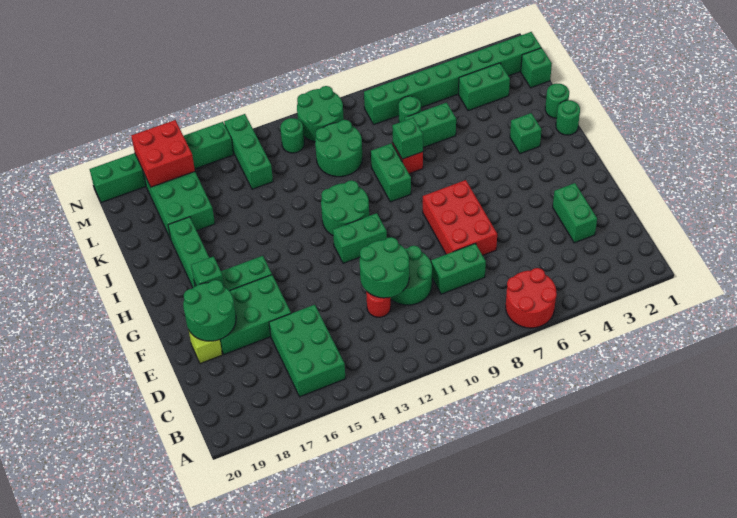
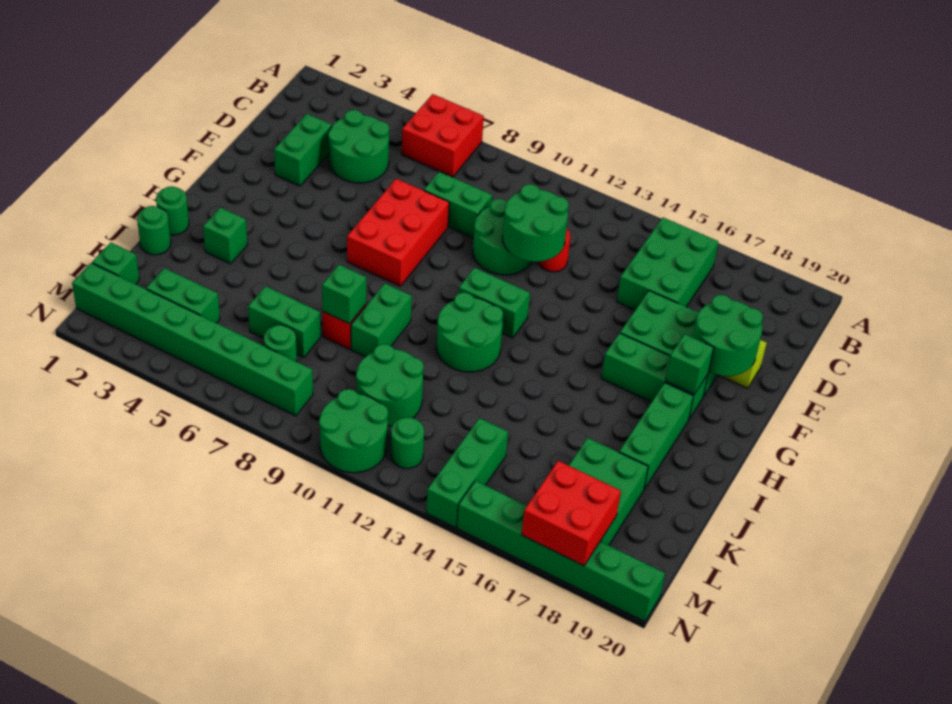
red 2x2 round brick [506,268,557,328] -> red 2x2 brick [402,94,484,177]
none -> green 2x2 round brick [328,110,389,183]

